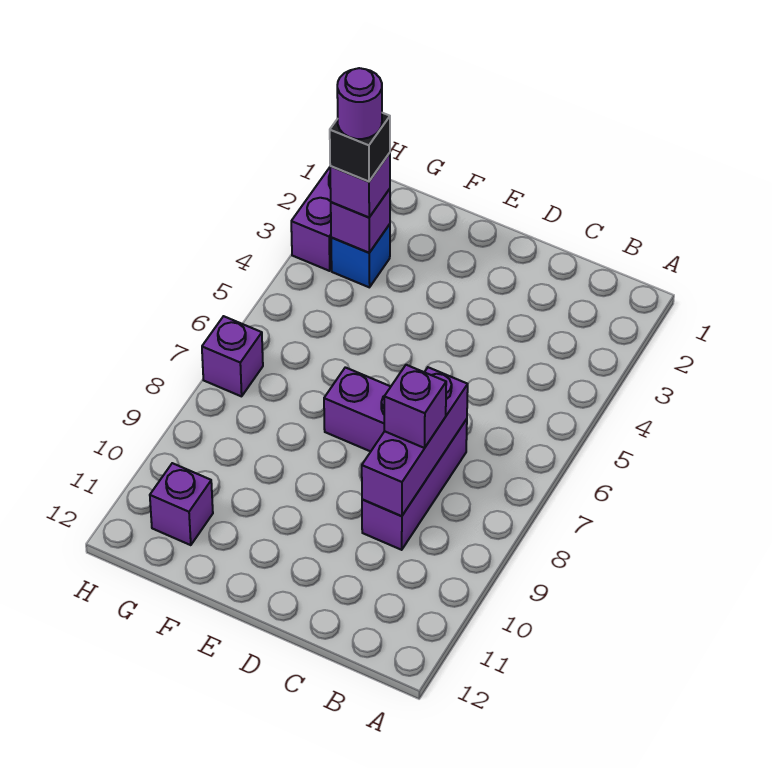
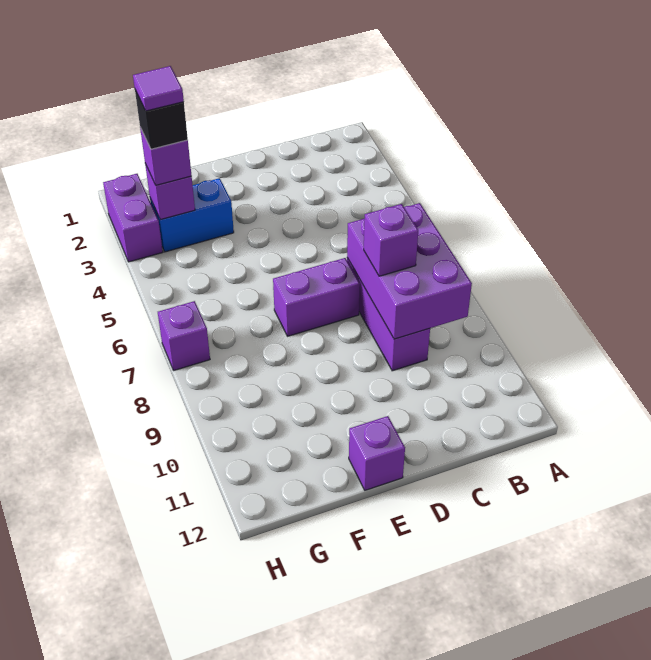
purple 1x3 brick [362,367,468,516] -> purple 2x3 brick [347,203,472,339]
blue 1x1 brick [331,224,390,287] -> blue 1x2 brick [150,178,234,252]
purple 1x1 round brick [337,68,382,139] -> purple 1x1 tile [133,66,184,111]
purple 1x1 brick [150,463,213,545] -> purple 1x1 brick moved to [349,416,405,490]

